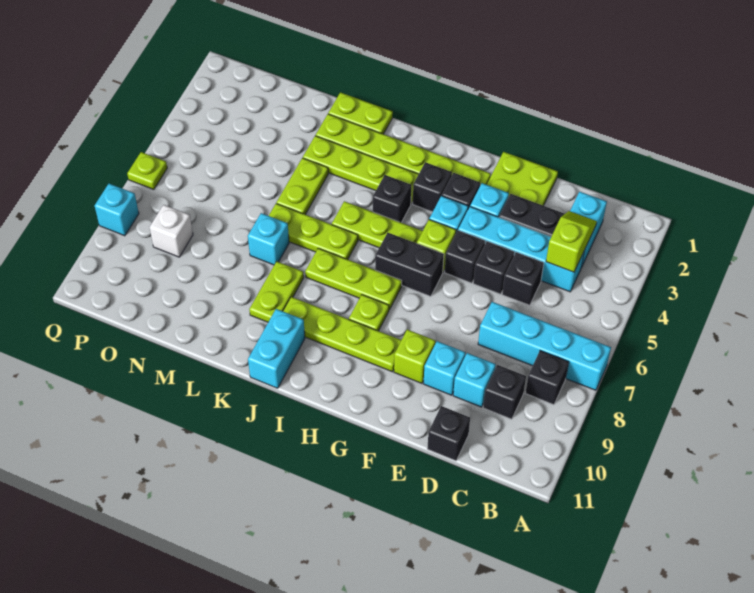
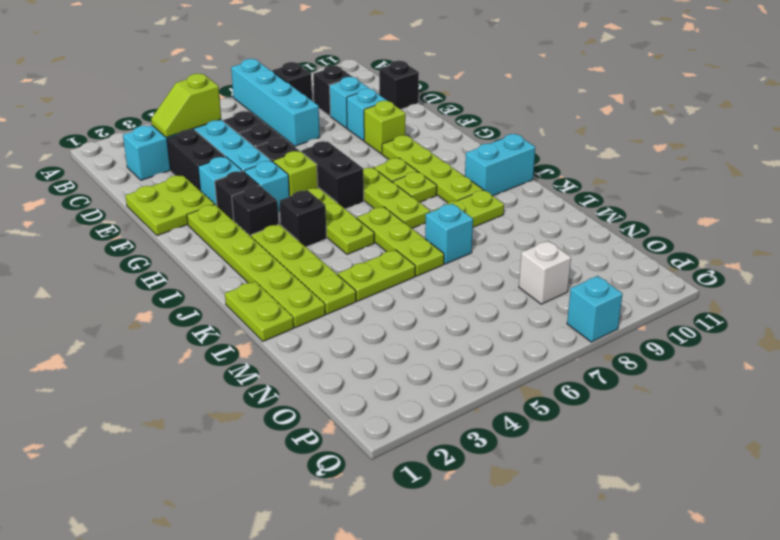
lime 1x1 plate [127,152,167,190] -> lime 1x1 plate moved to [393,172,437,202]

